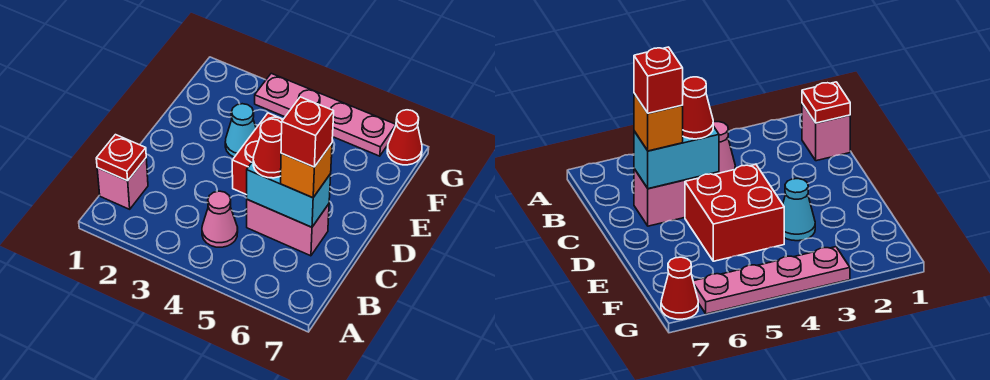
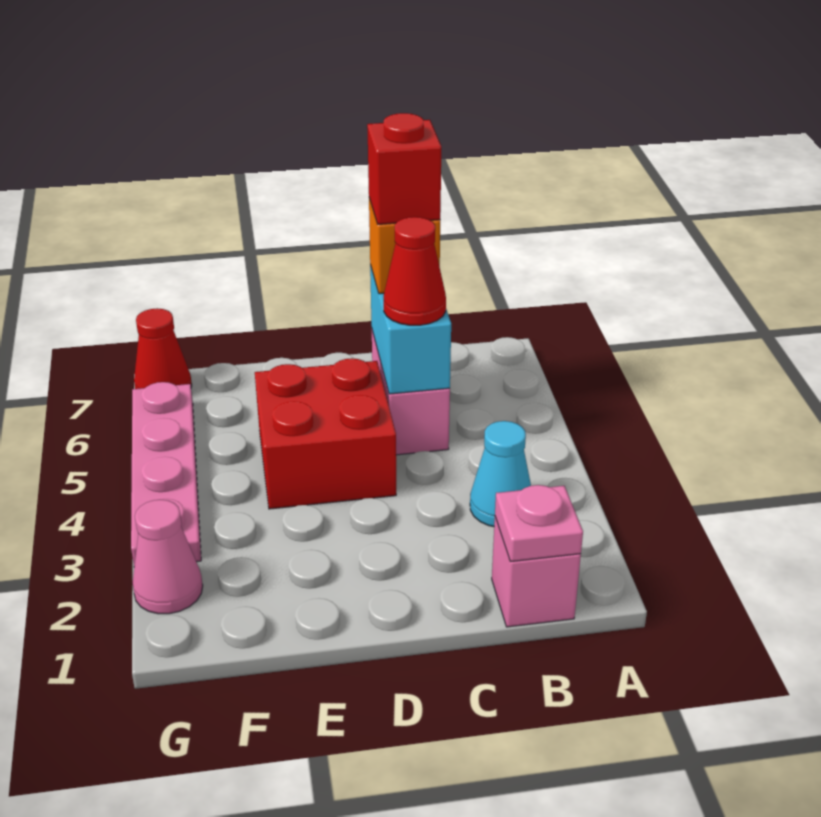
red 1x1 plate [96,135,146,181] -> pink 1x1 plate [495,485,583,562]
pink 1x1 cone [202,191,238,247] -> pink 1x1 cone moved to [133,500,203,614]
cyan 1x1 cone [225,104,256,157] -> cyan 1x1 cone moved to [470,421,531,527]

